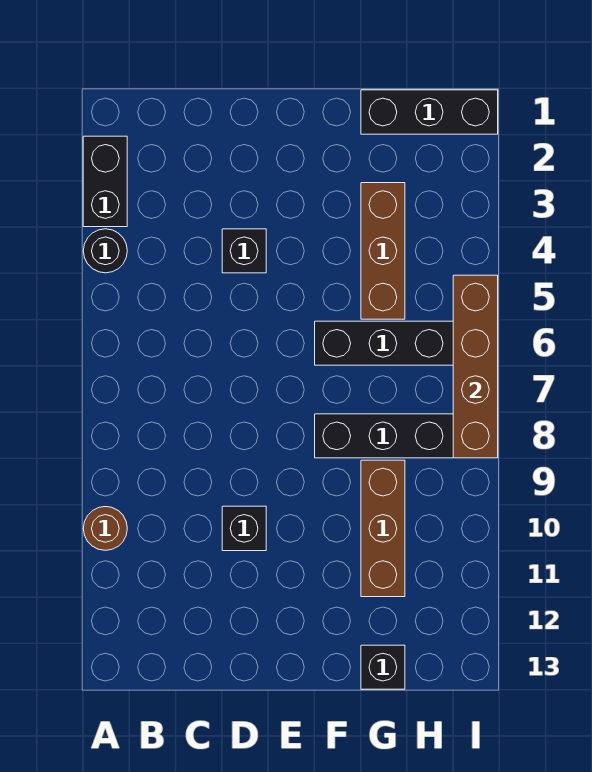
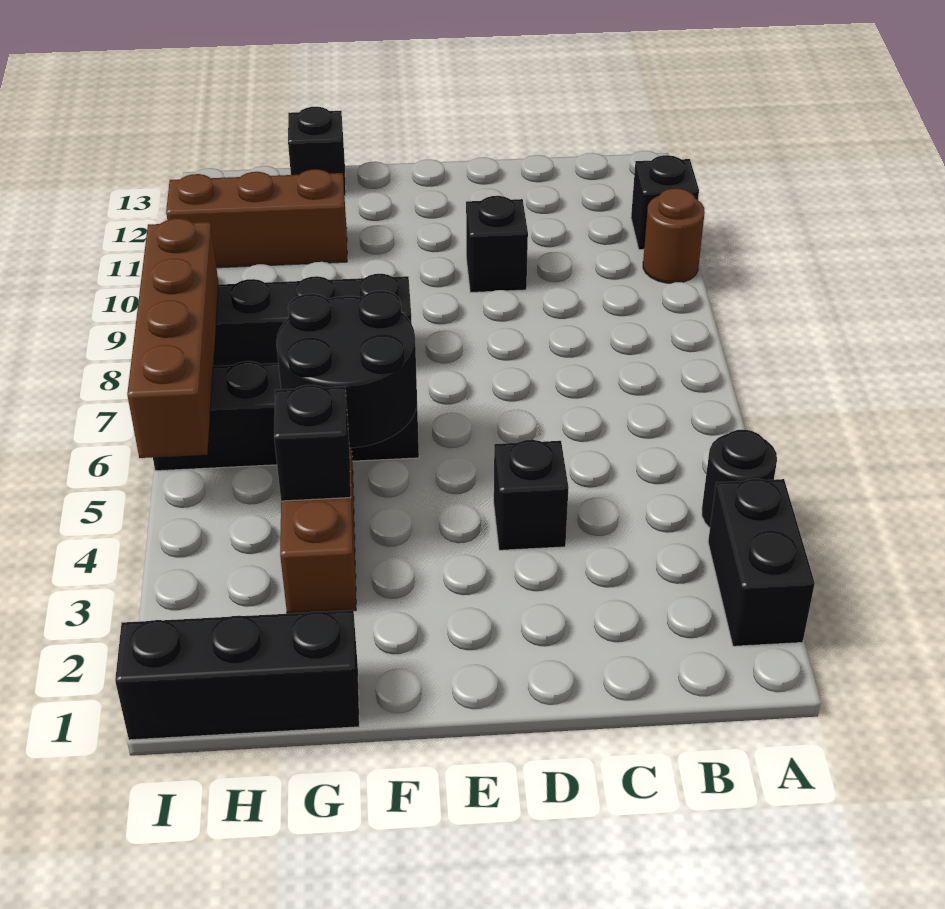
none -> black 1x1 brick [631,155,699,250]
none -> black 2x2 round brick [276,291,417,448]
none -> black 1x1 brick [274,385,351,501]
brown 1x3 brick [361,460,405,597] -> brown 1x3 brick turned to [166,169,347,268]

